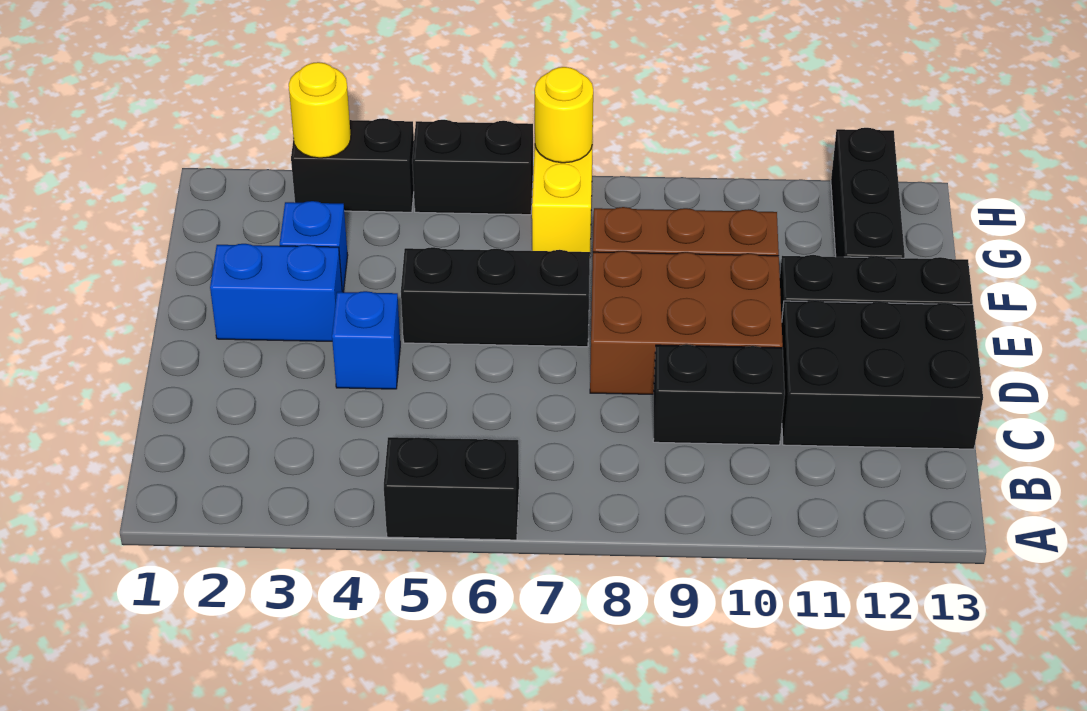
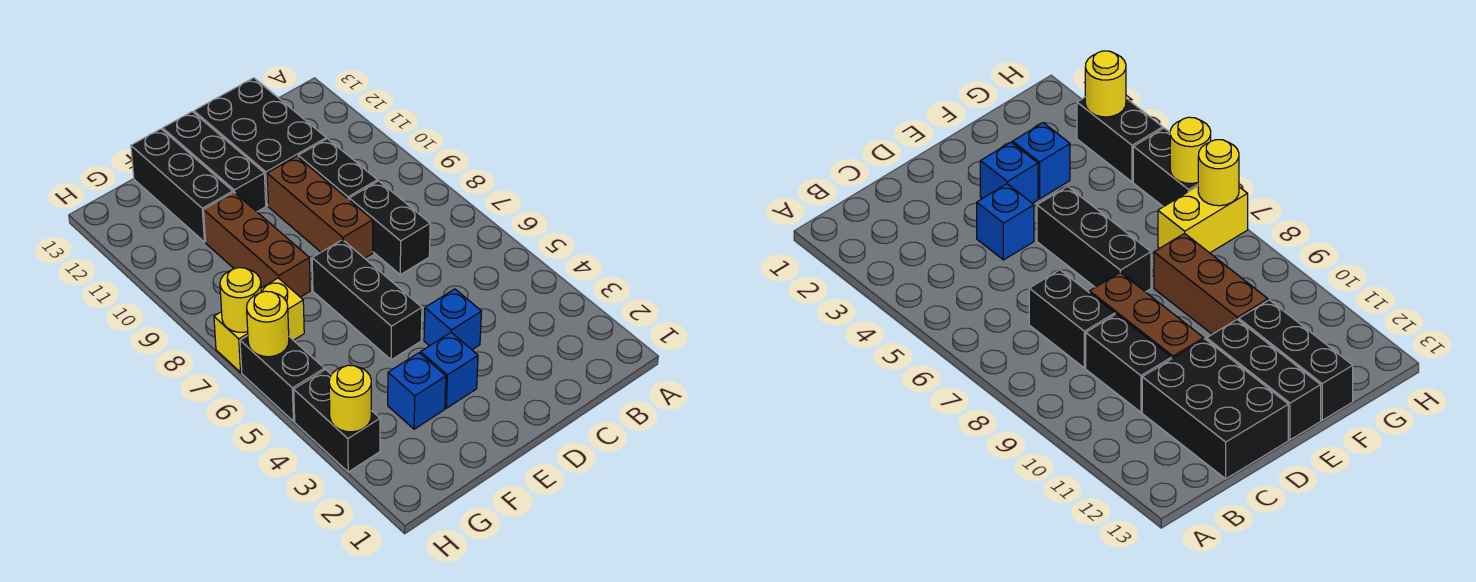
black 1x2 brick [384,437,519,540] -> black 1x2 brick moved to [349,181,430,275]
brown 2x3 brick [590,251,783,394] -> brown 1x3 brick [267,156,373,258]
blue 1x2 brick [210,244,342,341] -> blue 1x1 brick [421,333,478,408]
black 1x3 brick [831,128,905,258] -> black 1x3 brick turned to [131,129,233,242]
none -> yellow 1x1 round brick [247,291,289,357]

